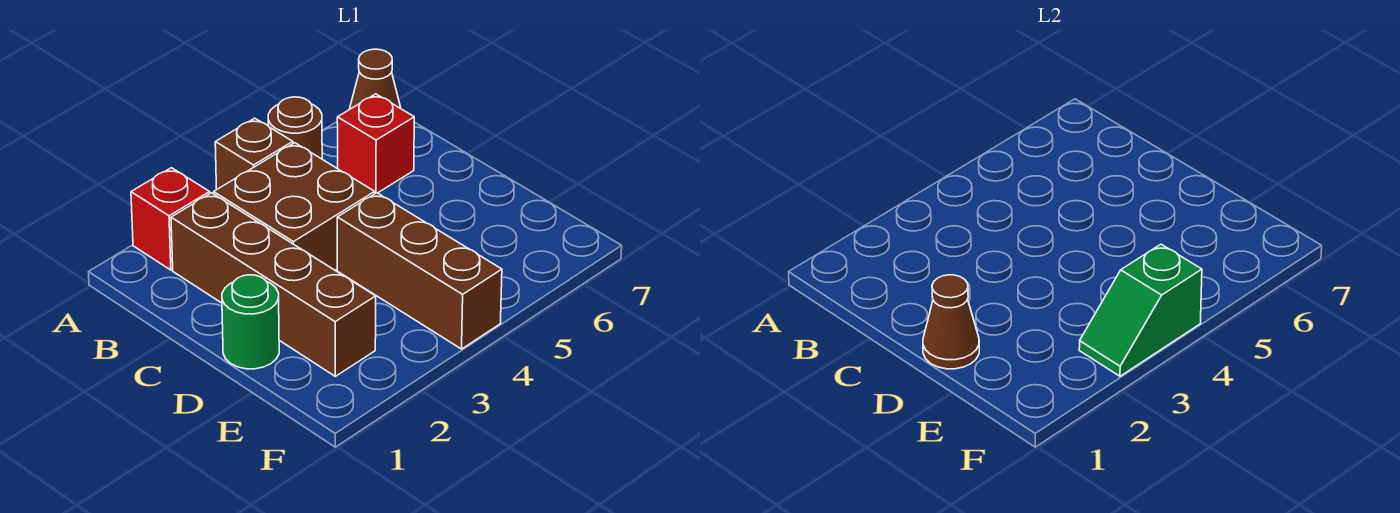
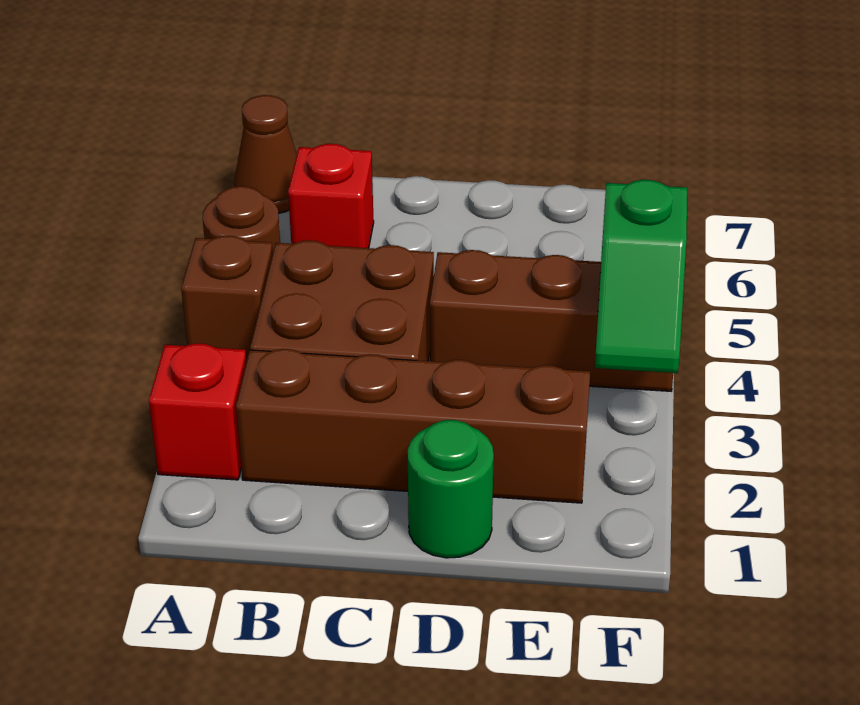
brown 1x1 cone [923,275,979,369] -> none

